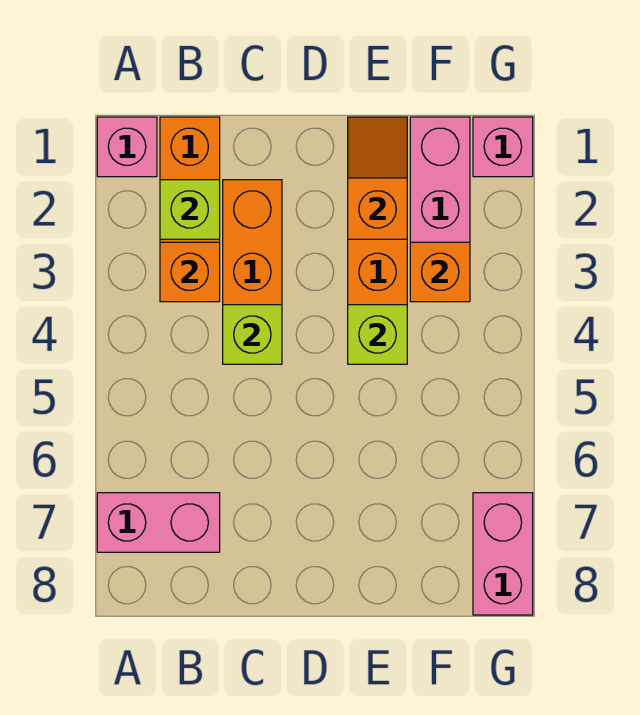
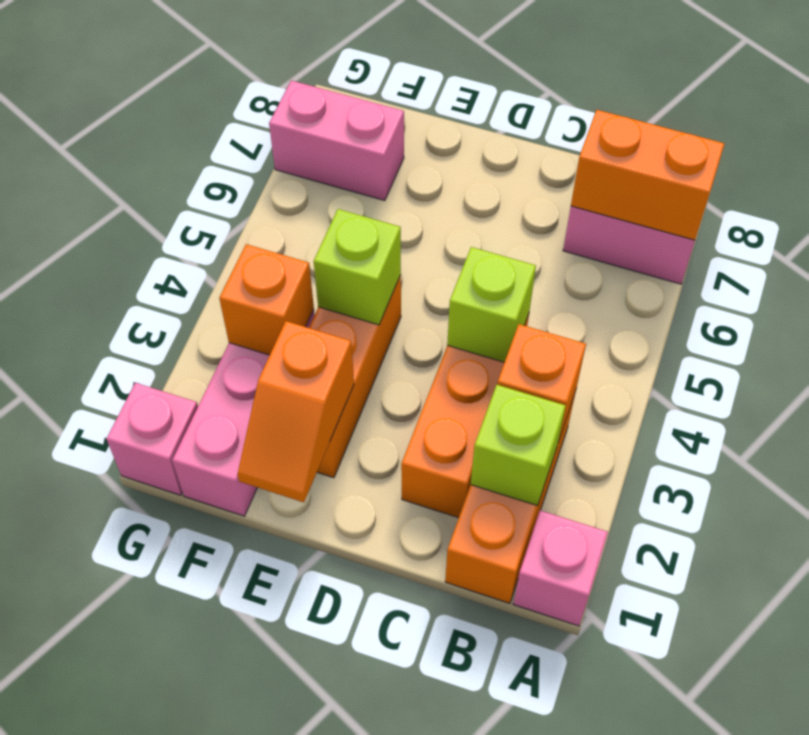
none -> orange 1x2 brick [571,110,724,240]
pink 1x2 brick [473,493,533,615] -> pink 1x2 brick turned to [269,80,404,201]

